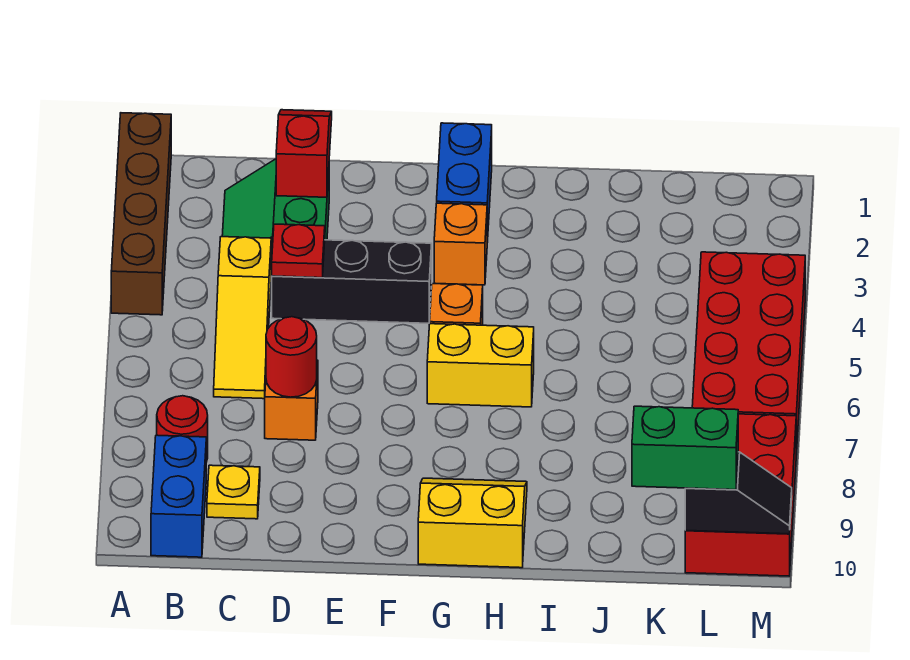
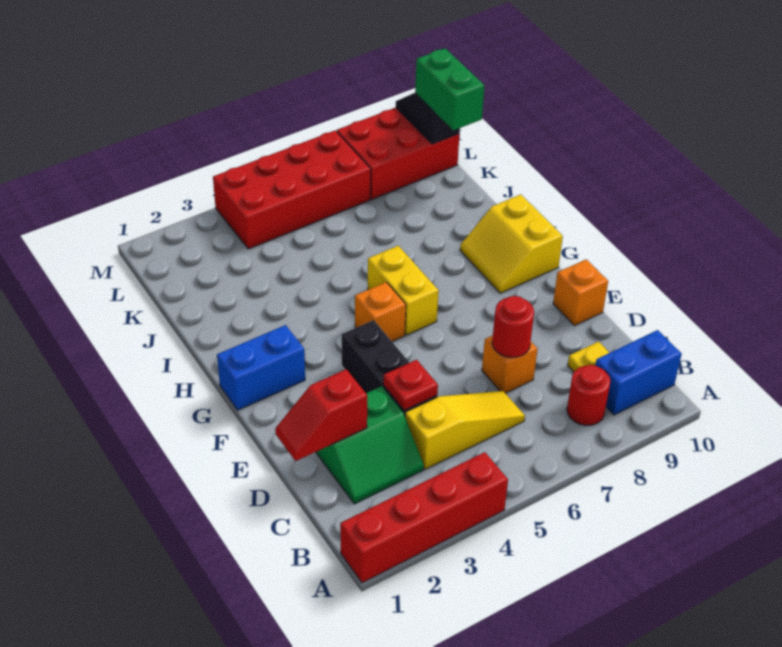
brown 1x4 brick [111,113,171,315] -> red 1x4 brick [340,452,508,583]
orange 1x1 brick [434,203,487,285] -> orange 1x1 brick moved to [553,259,608,326]

